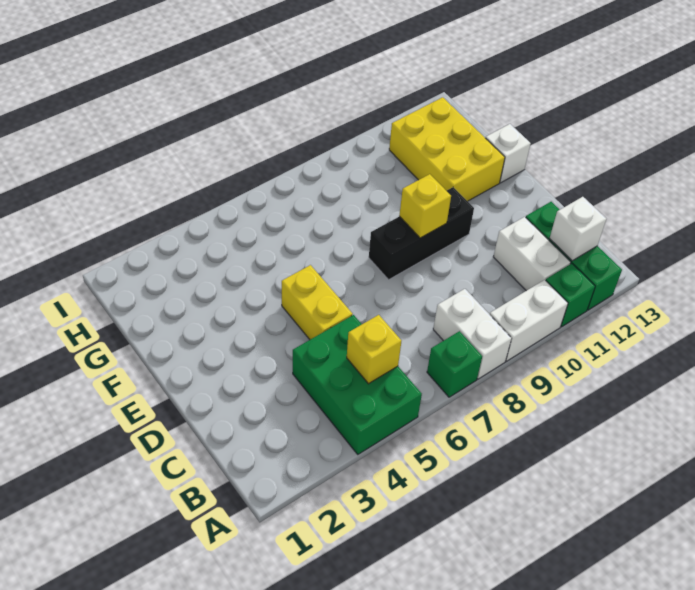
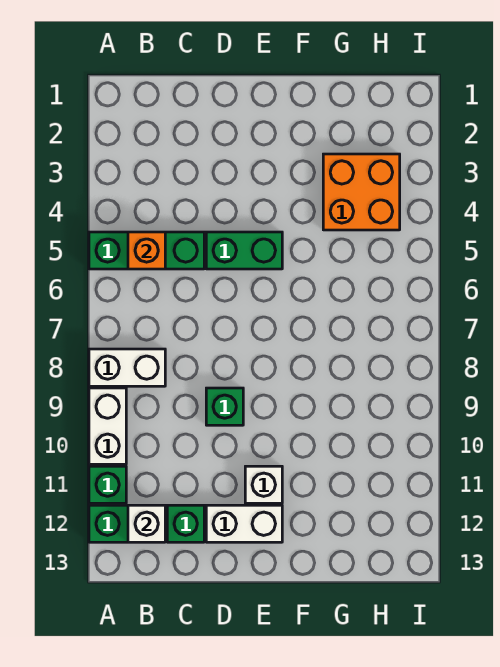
green 2x3 brick [293,315,422,454] -> green 1x3 brick [89,232,204,269]
green 1x1 brick [427,331,482,397] -> green 1x1 brick moved to [206,388,243,425]
yellow 1x1 brick [347,315,401,384] -> orange 1x1 brick [128,232,165,269]
white 1x2 brick [493,217,571,291] -> white 1x2 brick moved to [206,505,282,542]
yellow 1x2 brick [282,265,352,339] -> green 1x2 brick [206,232,282,269]
black 1x3 brick [369,187,474,280] -> none
yellow 1x1 brick [399,174,451,238] -> none
yellow 2x3 brick [389,97,505,201] -> none
white 1x1 brick [486,124,531,183] -> white 1x1 brick moved to [245,466,282,503]
none -> orange 2x2 brick [323,154,400,230]

